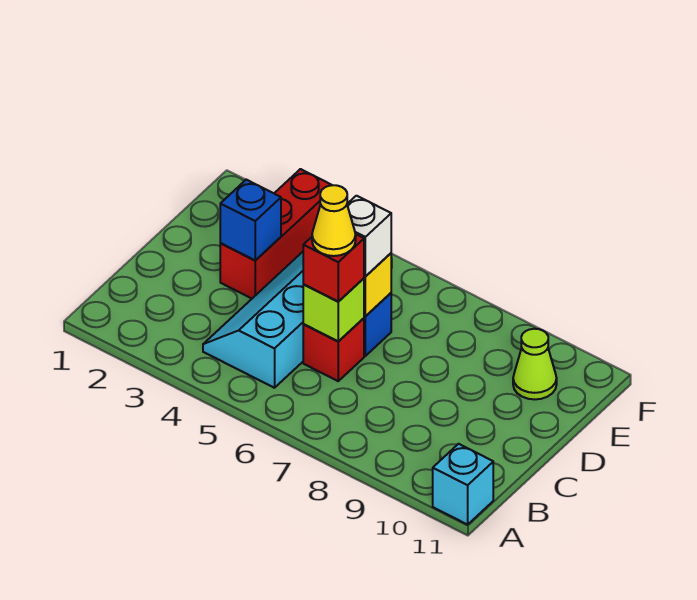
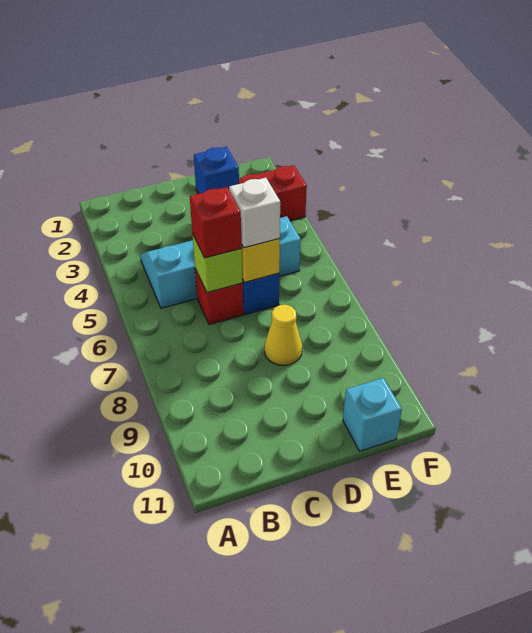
cyan 1x1 brick [433,444,493,525] -> cyan 1x1 brick moved to [343,378,402,451]
yellow 1x1 cone [312,185,356,256] -> yellow 1x1 cone moved to [265,305,302,365]
lime 1x1 cone [513,329,557,400] -> none

